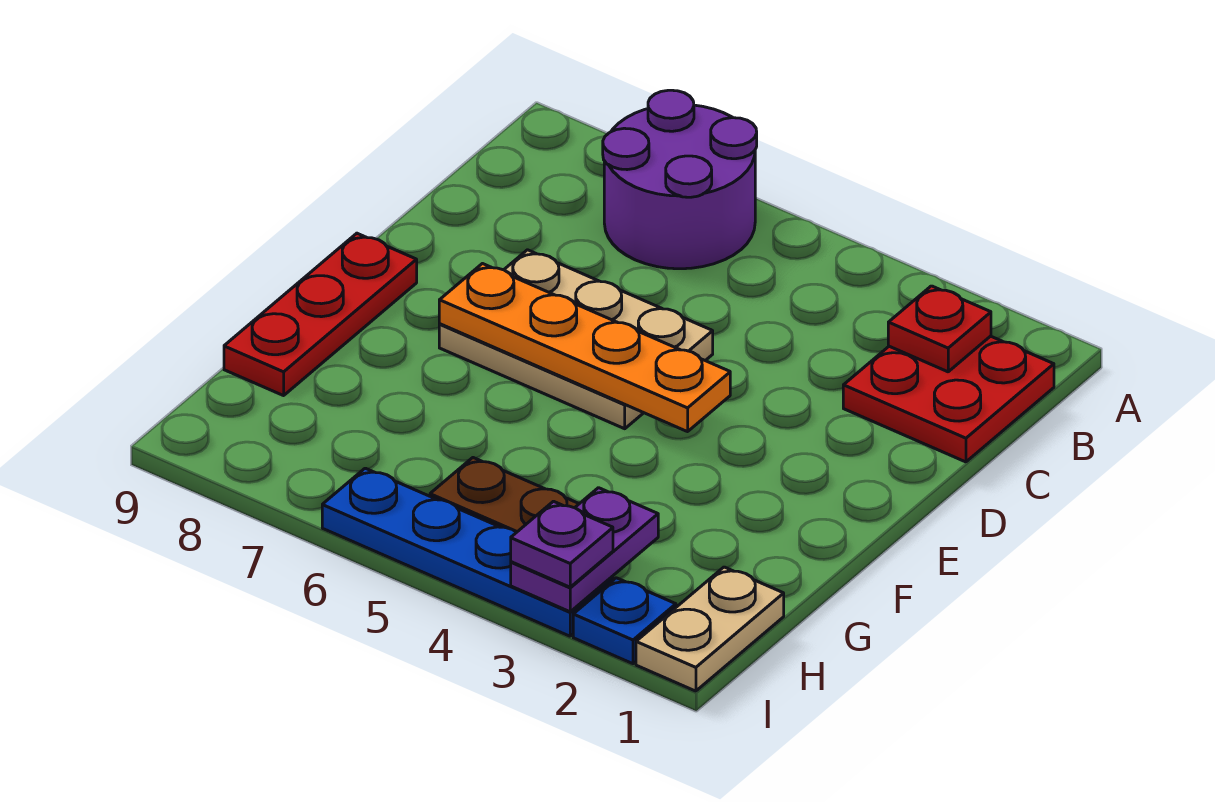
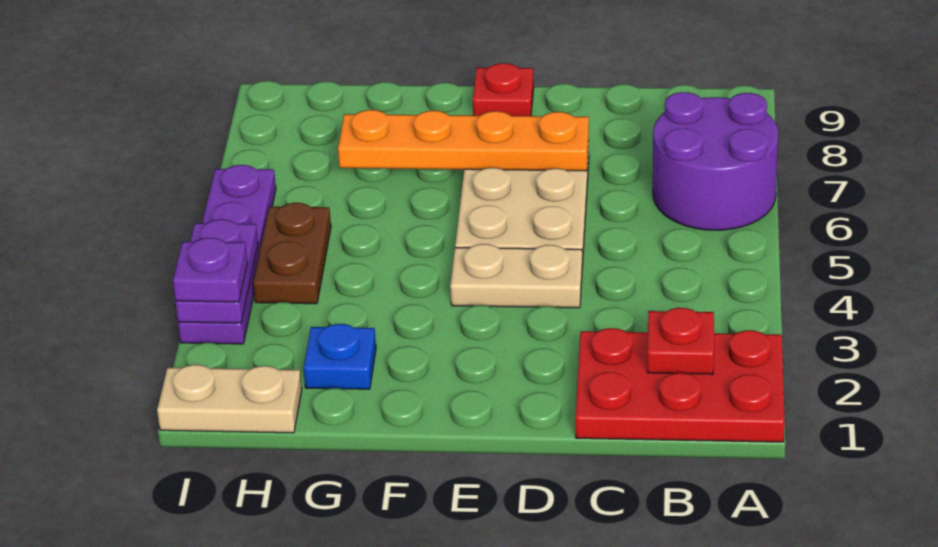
red 2x2 plate [843,336,1054,462] -> red 2x3 plate [575,328,785,442]
none -> tan 1x2 plate [450,244,582,308]
orange 1x4 plate [439,264,730,432] -> orange 1x4 plate turned to [338,110,589,171]
red 1x3 plate [224,233,417,396] -> red 1x1 plate [473,63,534,116]
purple 1x2 plate [511,488,658,612] -> purple 1x2 plate turned to [176,219,258,323]
blue 1x1 plate [573,578,676,664] -> blue 1x1 plate moved to [304,324,376,389]
blue 1x4 plate [322,468,613,636] -> purple 1x4 plate [178,165,276,344]

